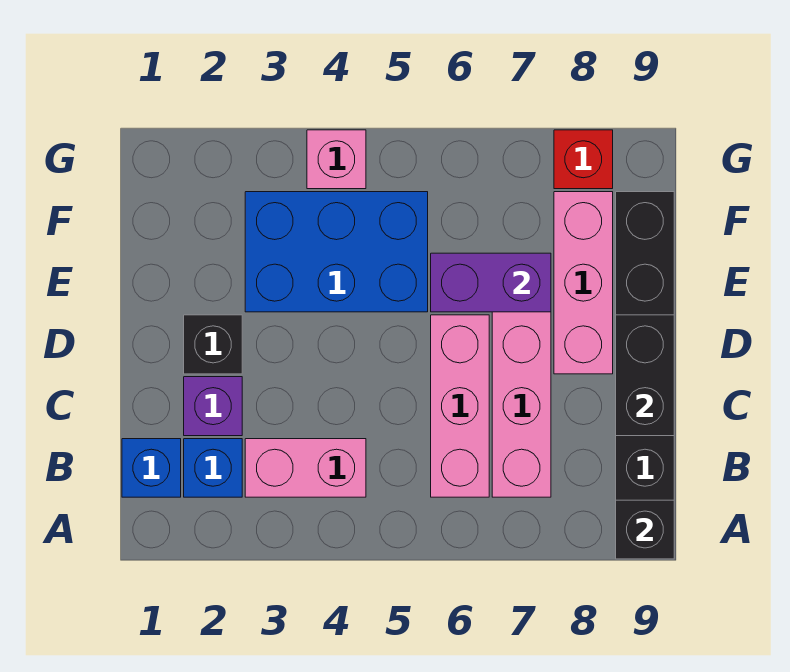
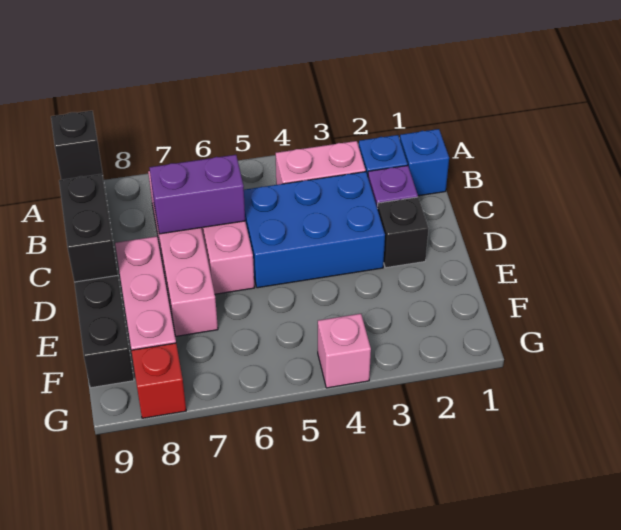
blue 2x3 brick [245,192,428,312] -> blue 2x3 brick moved to [244,172,385,288]
purple 1x2 brick [431,253,551,312] -> purple 1x2 brick moved to [149,155,245,234]

